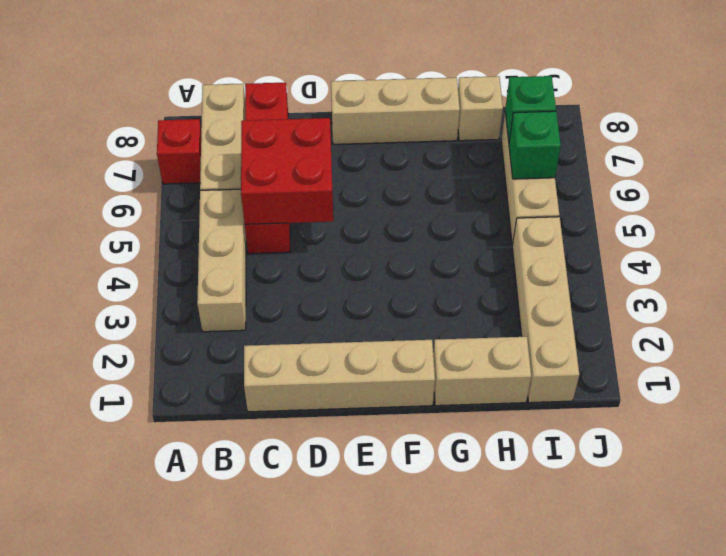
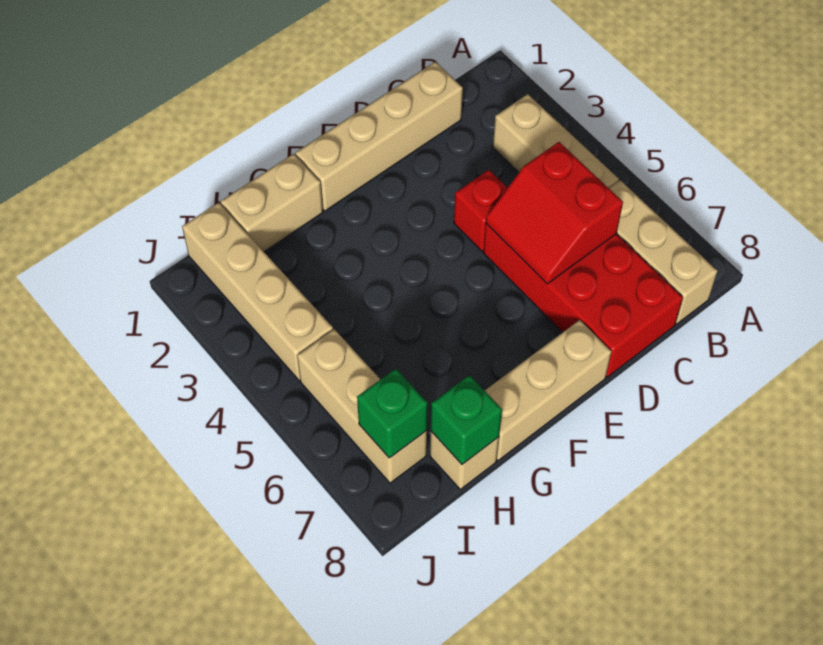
red 1x1 brick [157,119,201,184] -> red 1x1 brick moved to [454,170,507,251]
red 1x4 brick [245,83,290,254] -> red 2x4 brick [483,224,683,377]
red 2x2 brick [241,118,333,224] -> red 2x2 slope [486,142,623,284]
green 1x1 brick [509,111,561,179] -> green 1x1 brick moved to [431,375,502,464]

